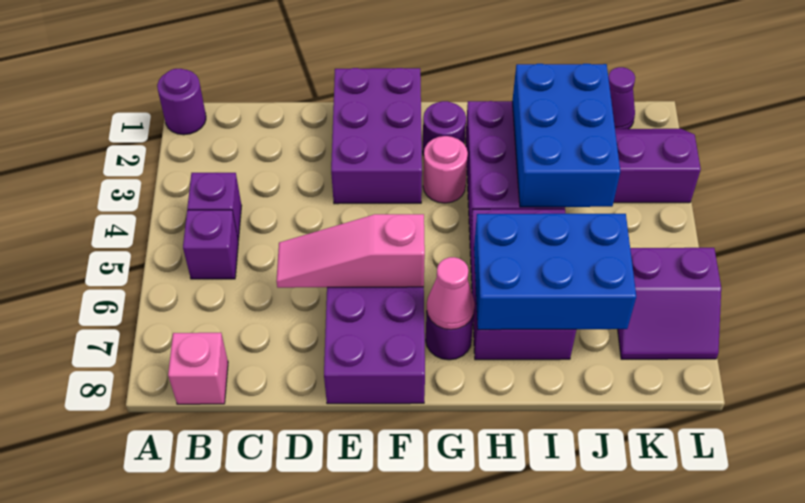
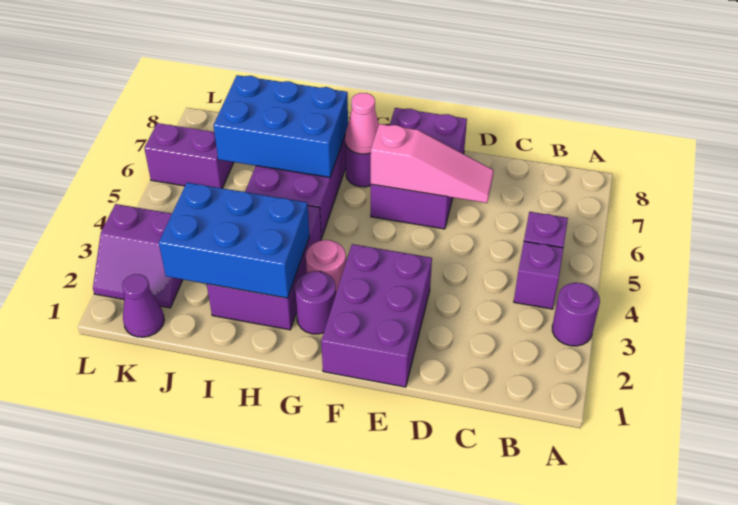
purple 1x1 round brick [157,69,206,135] -> purple 1x1 round brick moved to [552,283,600,346]
pink 1x1 brick [168,333,228,404] -> none
blue 2x3 brick [512,64,620,207] -> blue 2x3 brick turned to [159,183,309,298]

